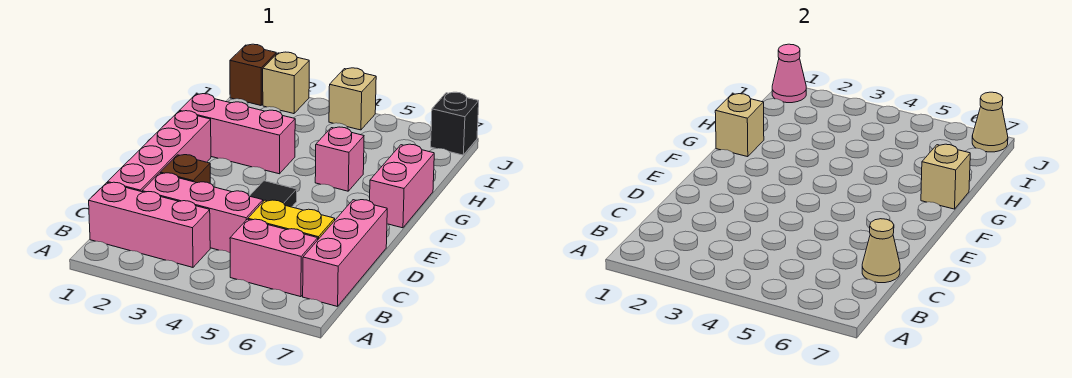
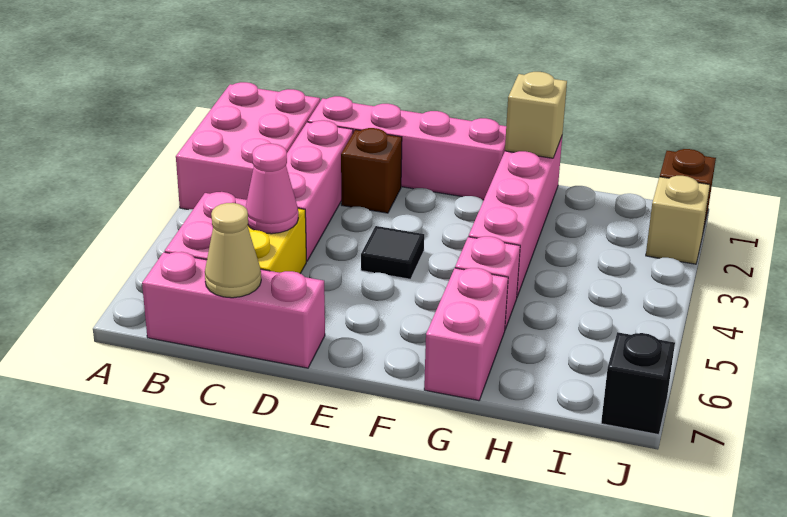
pink 1x3 brick [89,182,210,267] -> pink 2x3 brick [176,82,320,210]
pink 1x2 brick [370,144,434,228] -> pink 1x2 brick turned to [424,268,508,401]
pink 1x3 brick [179,94,295,174] -> pink 1x4 brick [469,137,562,297]
tan 1x1 brick [921,144,970,209] -> none
pink 1x1 cone [772,44,806,103] -> pink 1x1 cone moved to [246,144,298,234]
tan 1x1 brick [329,68,376,130] -> none
tan 1x1 cone [972,92,1008,152] -> none

